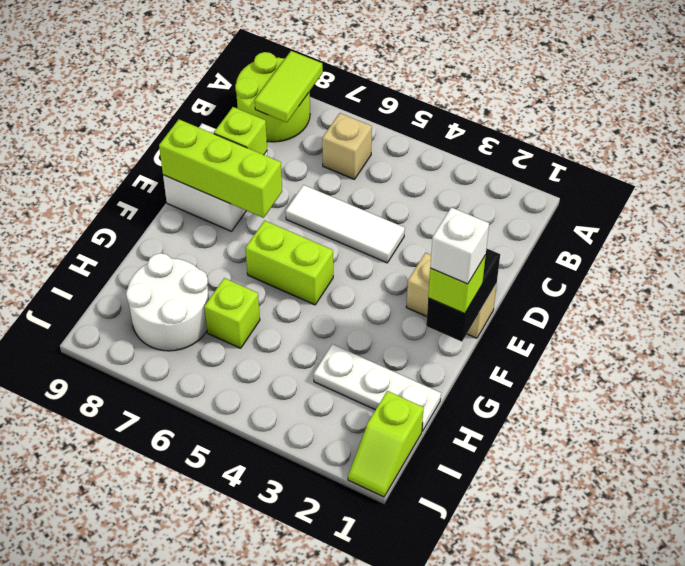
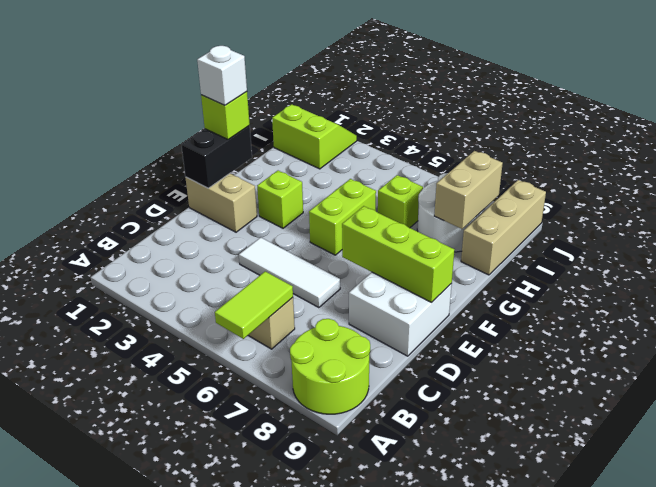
lime 1x2 tile [255,51,323,123] -> lime 1x2 tile moved to [215,271,293,339]
lime 1x1 brick [214,107,267,155] -> lime 1x1 brick moved to [257,171,303,228]
lime 1x2 brick [246,221,333,305] -> lime 1x2 brick turned to [309,179,376,255]
white 1x3 plate [314,344,441,431] -> none
none -> tan 1x2 brick [434,151,503,229]
none -> tan 1x3 brick [461,180,546,275]
lime 1x2 slope [348,391,424,497] -> lime 2x2 slope [272,104,357,169]

